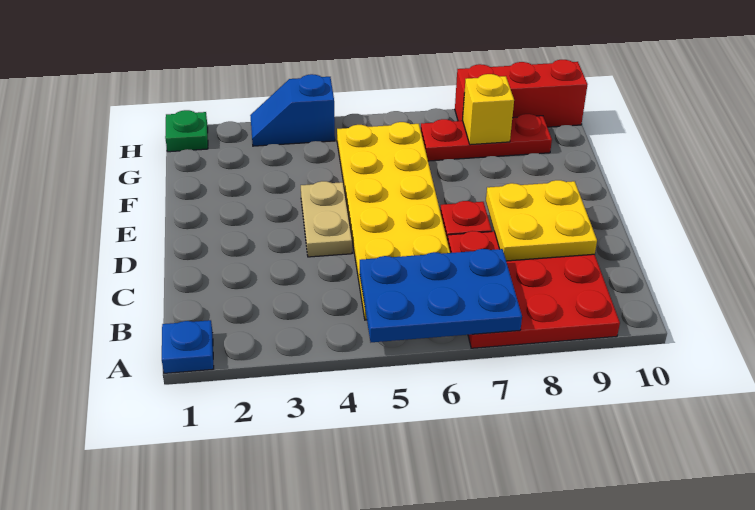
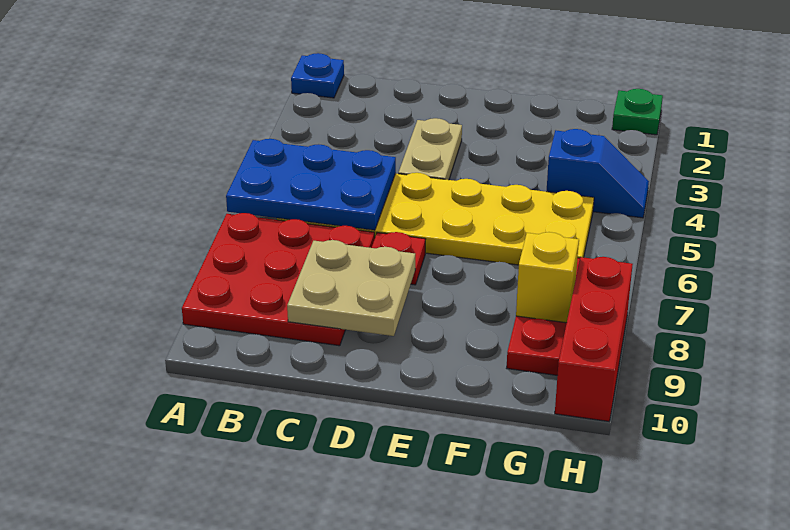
blue 2x3 plate [360,249,522,342] -> blue 2x3 plate turned to [226,139,396,230]
yellow 2x2 plate [486,180,597,261] -> tan 2x2 plate [287,240,415,336]
tan 1x2 plate [301,181,352,257] -> tan 1x2 plate turned to [398,118,462,180]
blue 1x2 slope [250,74,335,146] -> blue 1x2 slope turned to [546,129,649,218]

